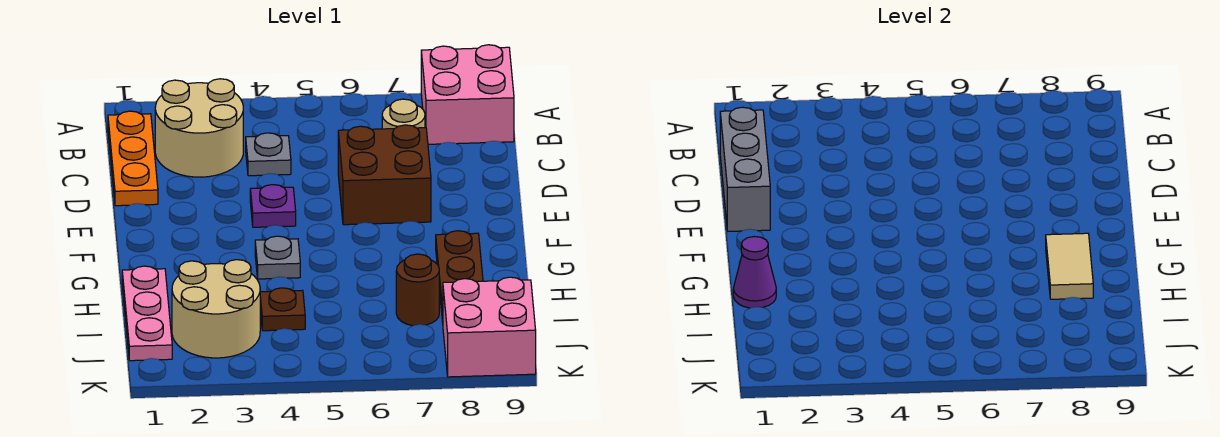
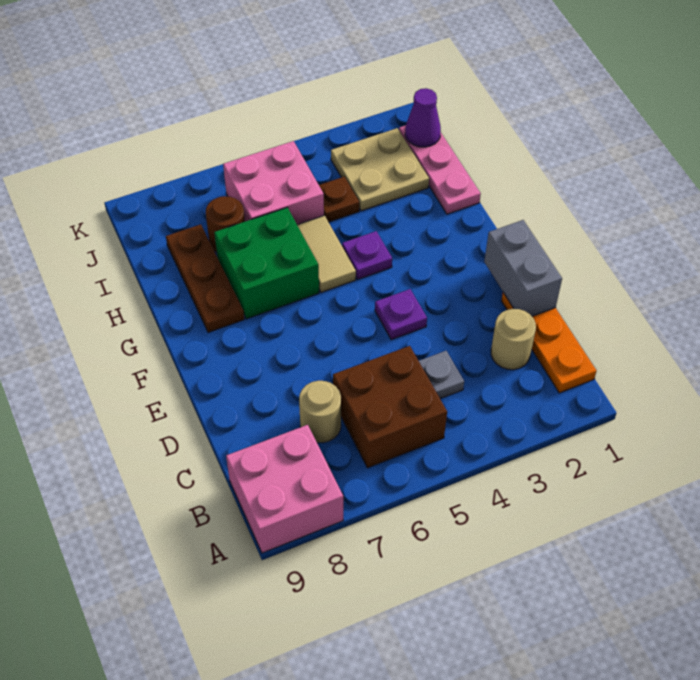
tan 2x2 round brick [155,79,243,177] -> tan 1x1 round brick [491,309,536,370]
grey 1x3 brick [720,107,770,231] -> grey 1x2 brick [484,220,562,316]
brown 2x2 brick [338,125,431,225] -> brown 2x2 brick moved to [333,346,447,468]
grey 1x1 plate [255,236,300,279] -> purple 1x1 plate [342,231,392,279]
none -> green 2x2 brick [214,207,319,319]
tan 1x2 tile [1046,233,1093,299] -> tan 1x2 tile moved to [297,216,356,292]
purple 1x1 cone [733,237,776,308] -> purple 1x1 cone moved to [405,88,441,147]
tan 2x2 round brick [172,260,260,358] -> tan 2x2 plate [331,128,429,211]
pink 2x2 brick [443,277,536,377] -> pink 2x2 brick moved to [223,141,324,225]

